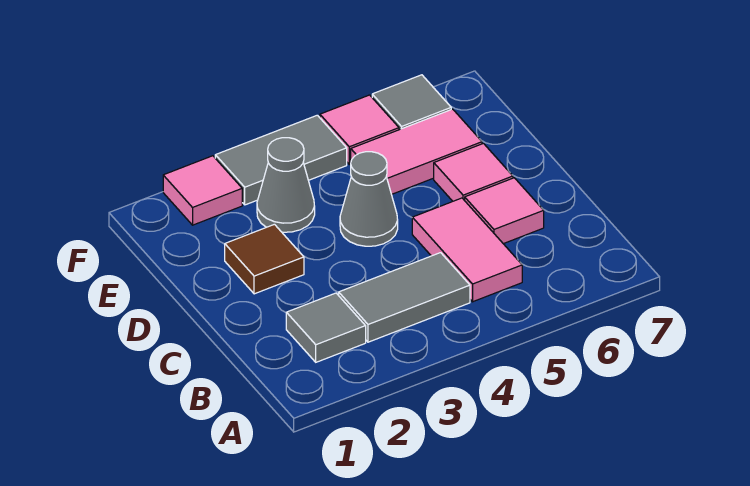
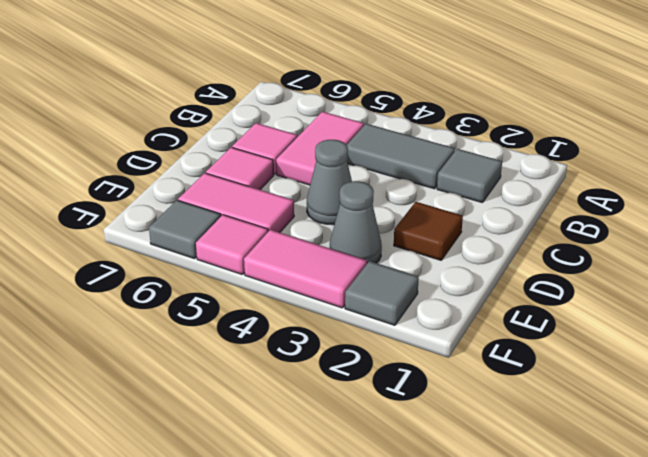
pink 1x1 tile [163,156,242,225] -> grey 1x1 tile [345,261,419,325]
grey 1x2 tile [215,115,347,205] -> pink 1x2 tile [244,230,367,308]

